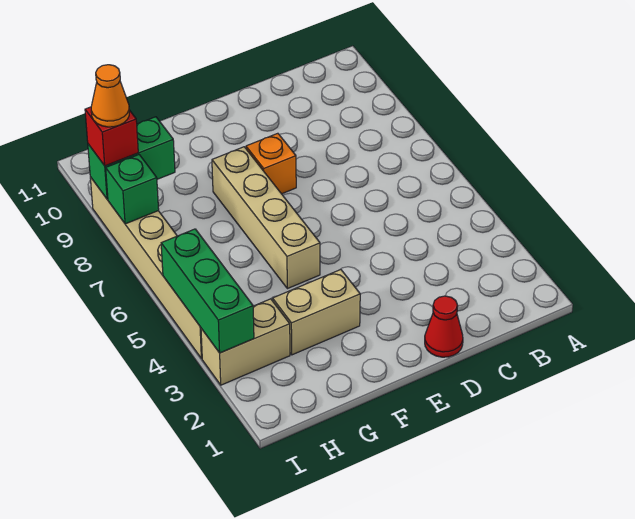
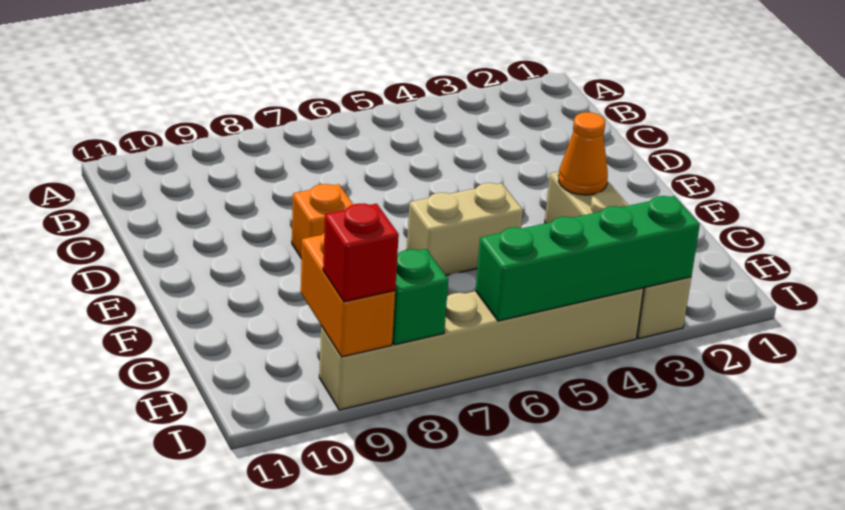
red 1x1 cone [425,296,463,357] -> none
tan 1x4 brick [212,147,320,289] -> tan 1x2 brick [407,183,523,275]
green 1x2 brick [88,117,175,199] -> orange 1x2 brick [301,233,395,357]
green 1x3 brick [161,229,254,353] -> green 1x4 brick [476,196,700,321]
orange 1x1 cone [91,65,129,127] -> orange 1x1 cone moved to [559,112,608,195]

